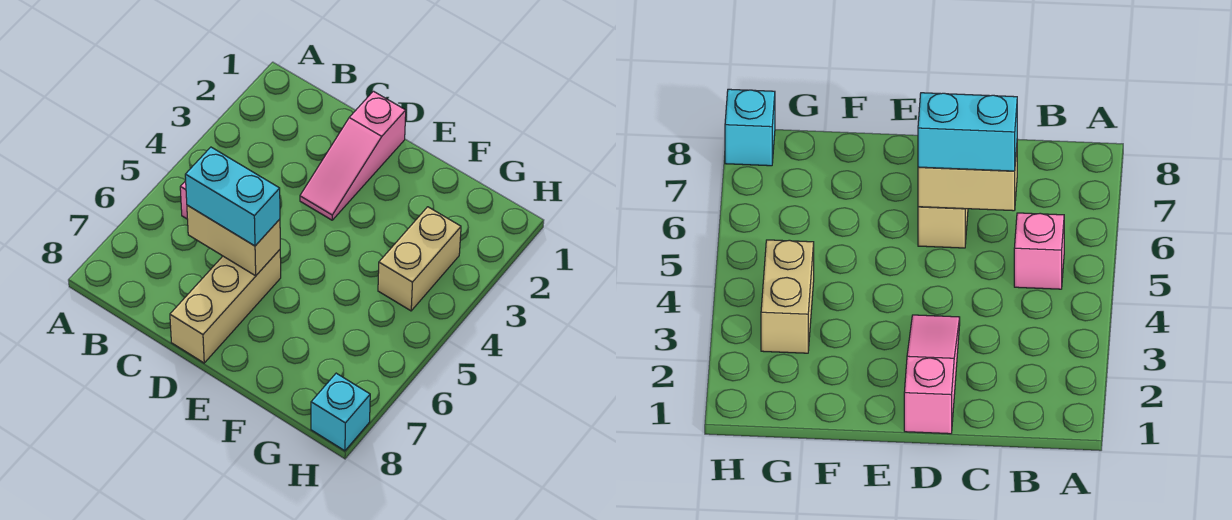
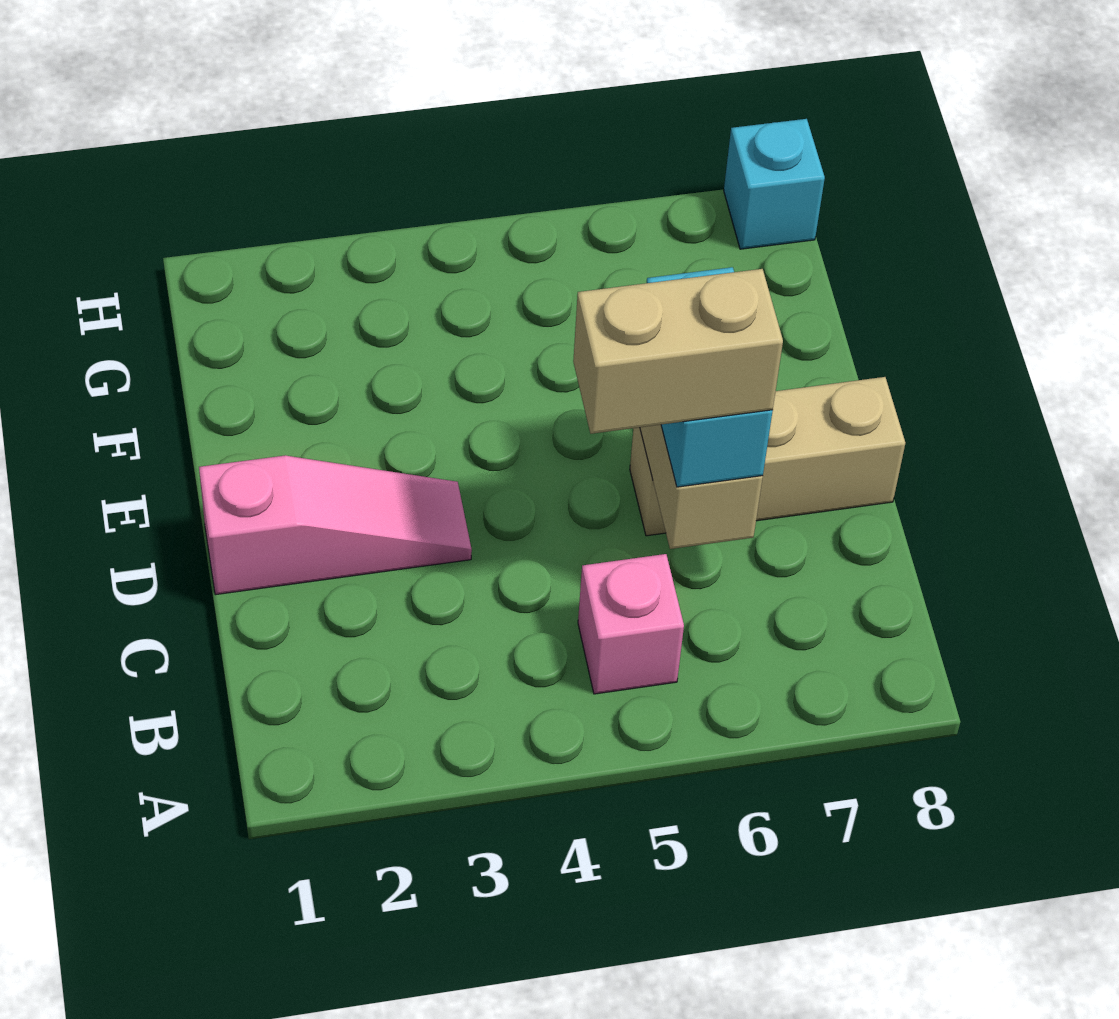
tan 1x2 brick [378,207,461,311] -> tan 1x2 brick moved to [573,269,783,434]

